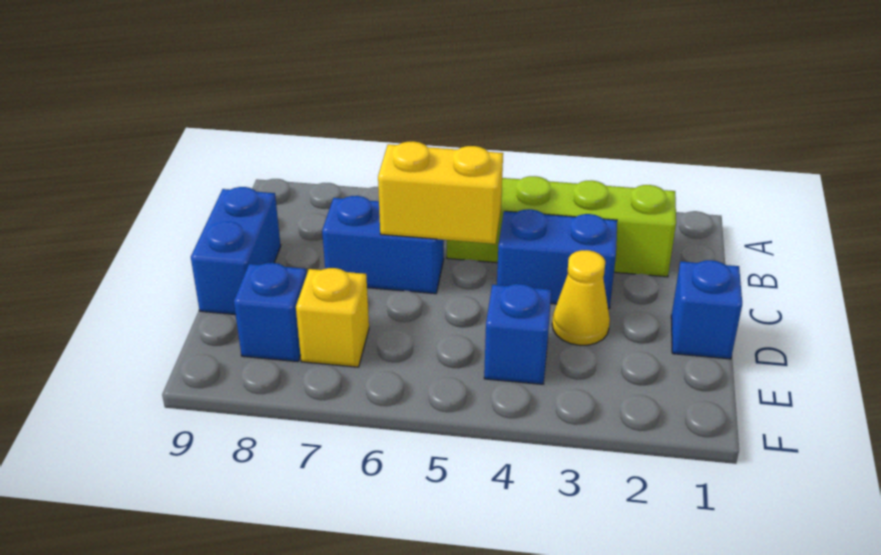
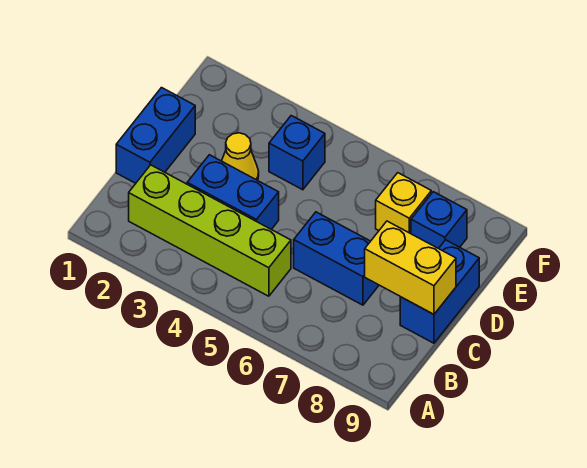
yellow 1x2 brick [378,141,503,244] -> yellow 1x2 brick moved to [365,221,456,314]
blue 1x1 brick [671,260,742,359] -> blue 1x2 brick [116,88,195,183]

